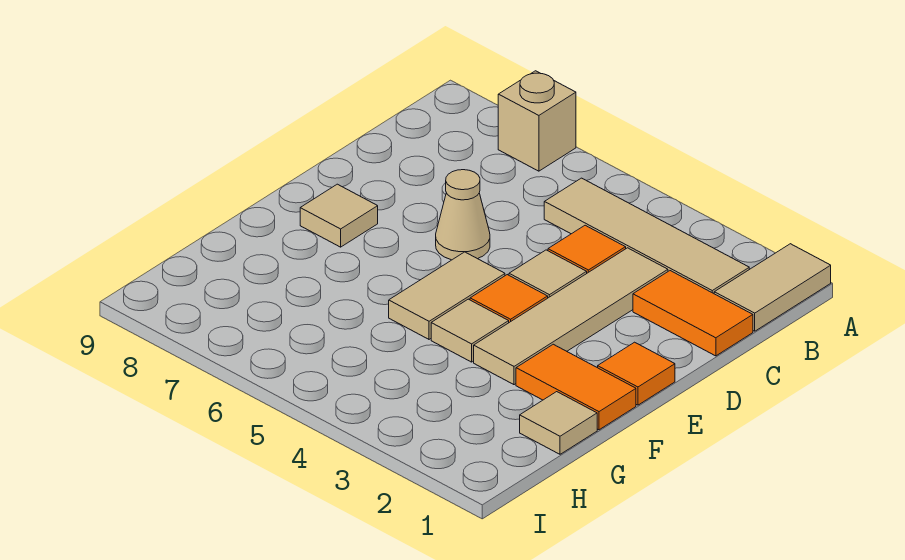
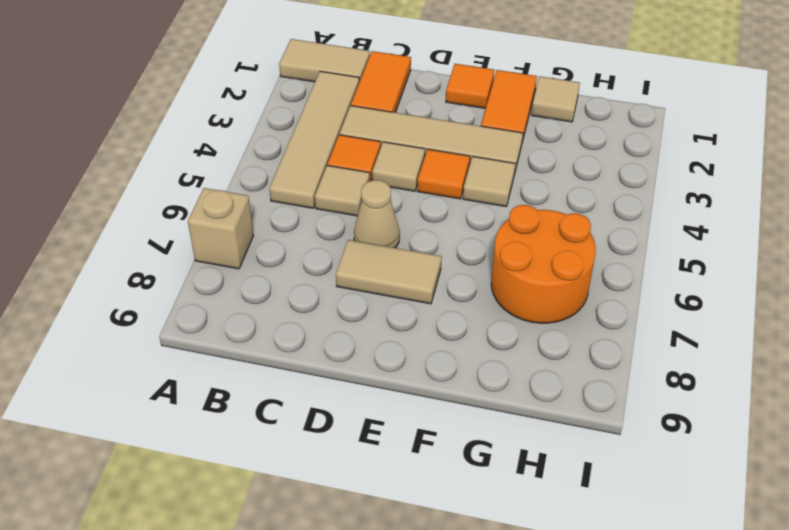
tan 1x2 tile [389,252,505,339] -> tan 1x2 tile moved to [336,240,442,304]
tan 1x1 tile [300,184,378,247] -> tan 1x1 tile moved to [315,166,370,216]
none -> orange 2x2 round brick [491,205,596,323]

